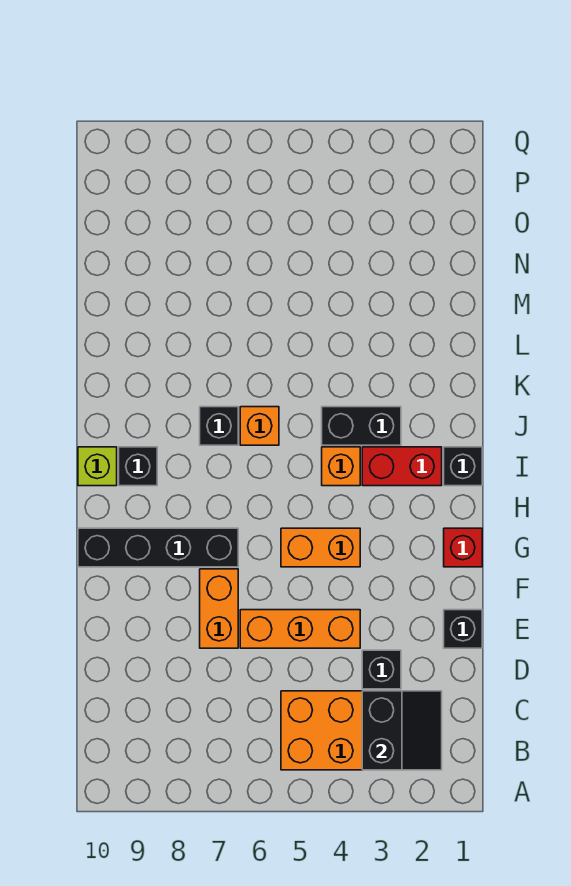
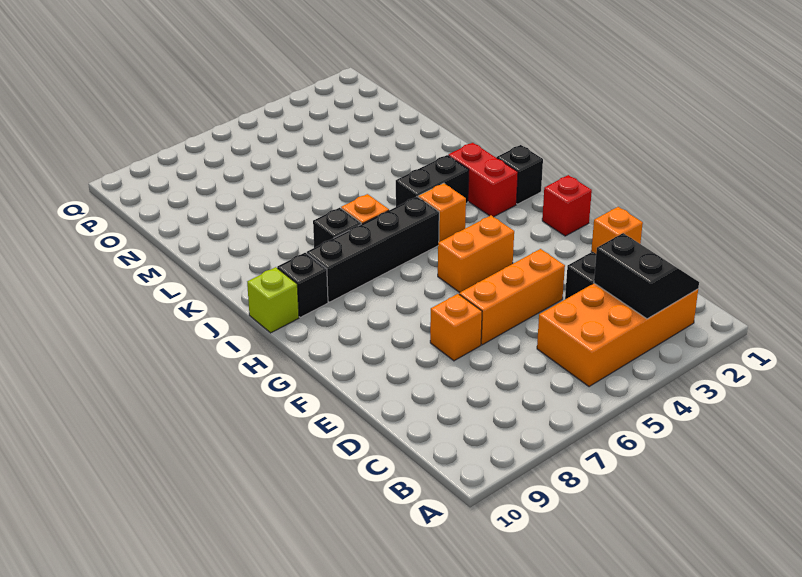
black 1x1 brick [444,610,482,648] -> orange 1x1 brick [591,207,643,253]
orange 1x2 brick [200,569,238,648] -> orange 1x1 brick [430,294,482,361]
black 1x4 brick [78,528,238,567] -> black 1x4 brick moved to [307,197,439,302]
red 1x2 brick [362,447,442,486] -> red 1x2 brick turned to [448,143,518,217]

